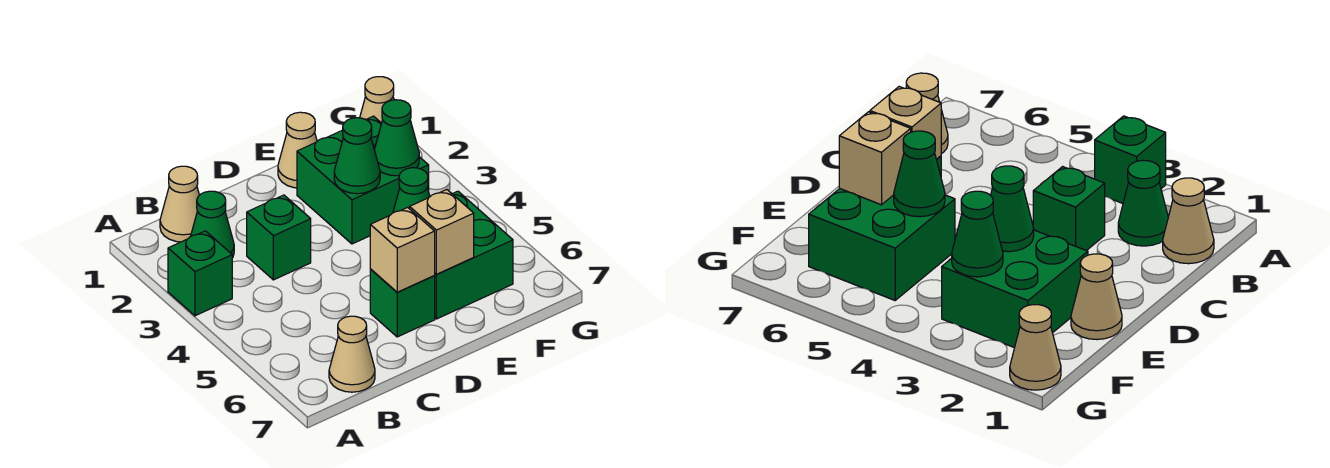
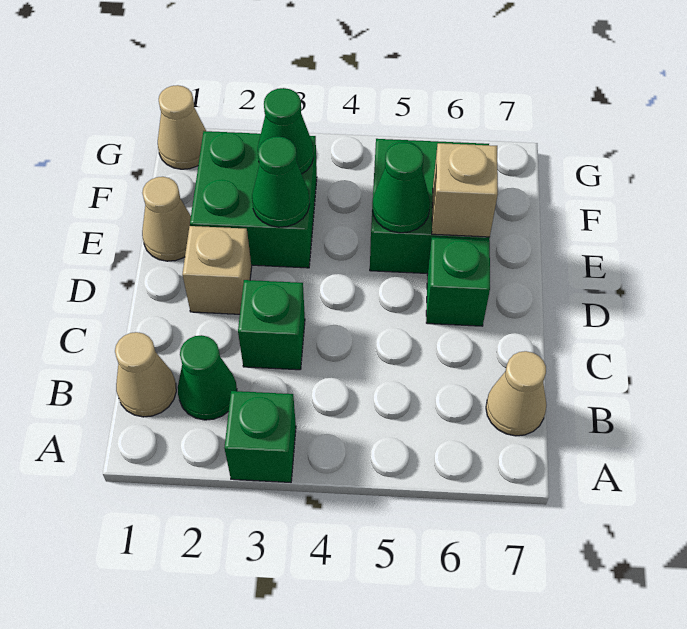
tan 1x1 brick [370,207,435,292] -> tan 1x1 brick moved to [182,226,252,314]

